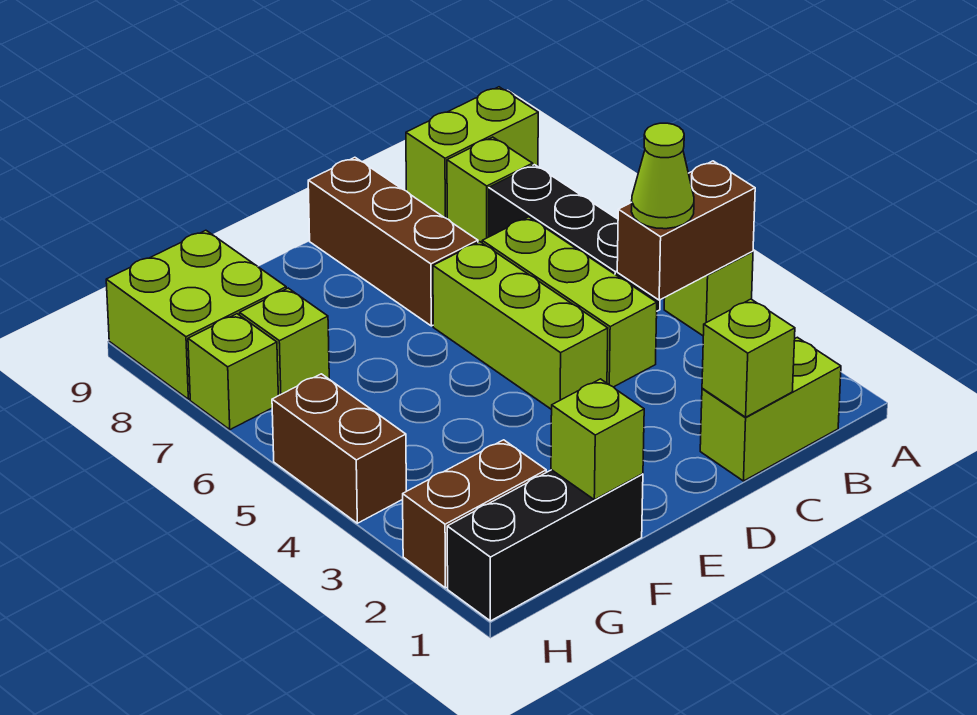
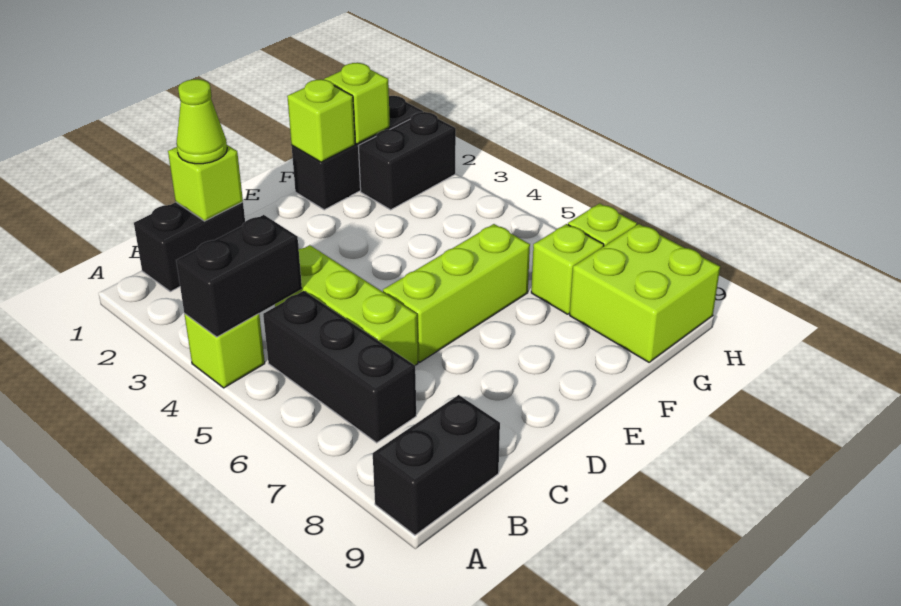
brown 1x2 brick [617,161,755,300] -> black 1x2 brick [176,215,302,337]
lime 1x2 brick [406,87,538,219] -> black 1x2 brick [373,395,500,535]
lime 1x2 brick [700,337,841,481] -> black 1x2 brick [134,202,245,292]
lime 1x1 cone [631,123,694,229] -> lime 1x1 cone moved to [176,79,227,164]
lime 1x1 brick [447,137,533,243] -> lime 1x1 brick moved to [324,63,390,144]
lime 1x3 brick [433,242,608,410] -> lime 1x3 brick turned to [383,224,530,362]
brown 1x3 brick [308,157,478,326] -> none
brown 1x2 brick [403,440,546,588] -> black 1x2 brick [358,112,456,210]
brown 1x2 brick [272,374,406,523] -> none

